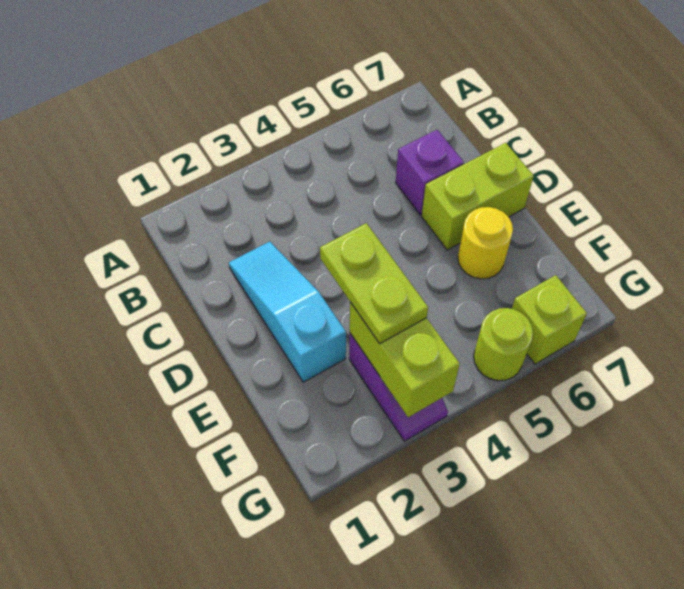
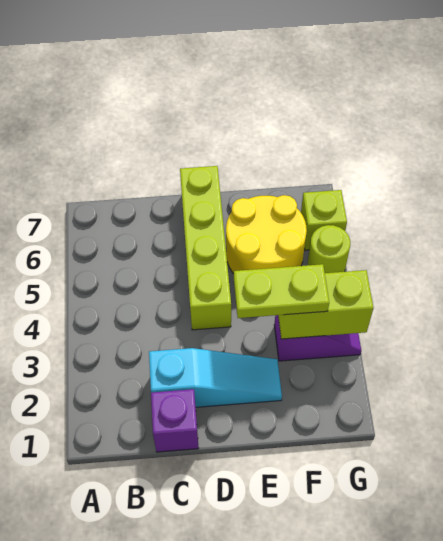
cyan 1x3 slope [229,241,346,382] -> cyan 1x3 slope turned to [149,348,282,407]
purple 1x1 brick [396,130,464,215] -> purple 1x1 brick moved to [151,389,199,452]
lime 1x2 brick [422,143,534,250] -> lime 1x4 brick [180,166,231,330]
yellow 1x1 round brick [458,207,513,279] -> yellow 2x2 round brick [226,195,307,273]

